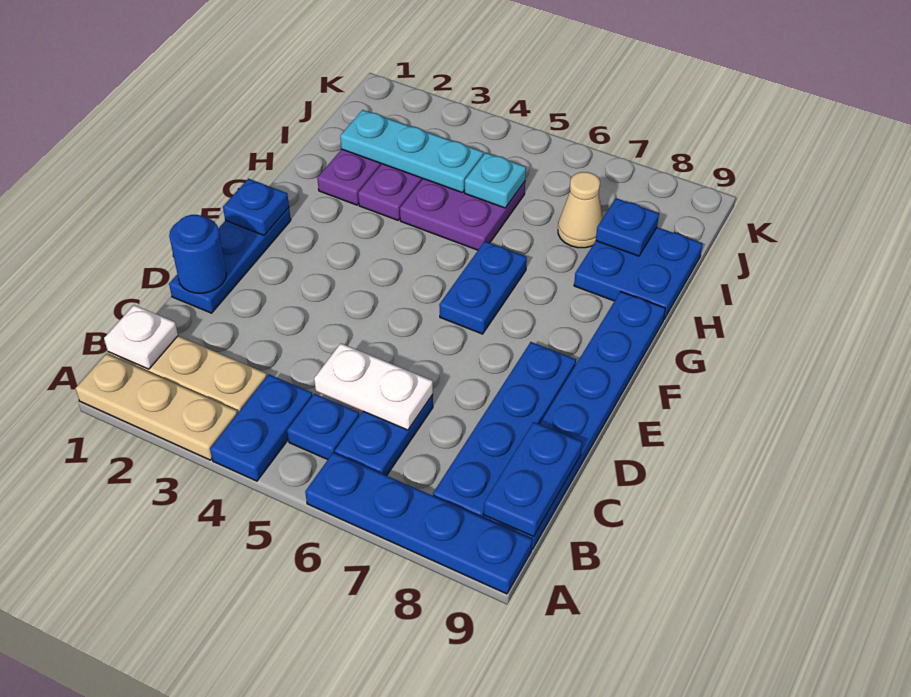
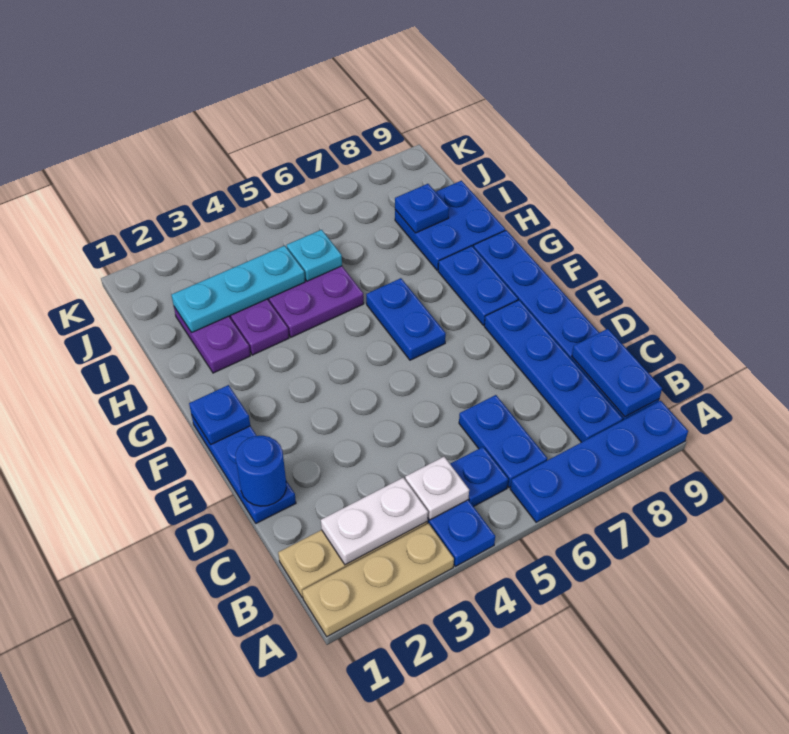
white 1x1 plate [104,305,178,369] -> white 1x1 plate moved to [405,457,469,520]
white 1x2 plate [314,343,433,430] -> white 1x2 plate moved to [321,478,428,565]
none -> blue 1x2 plate [438,246,518,325]
tan 1x1 cone [558,172,603,248] -> none

